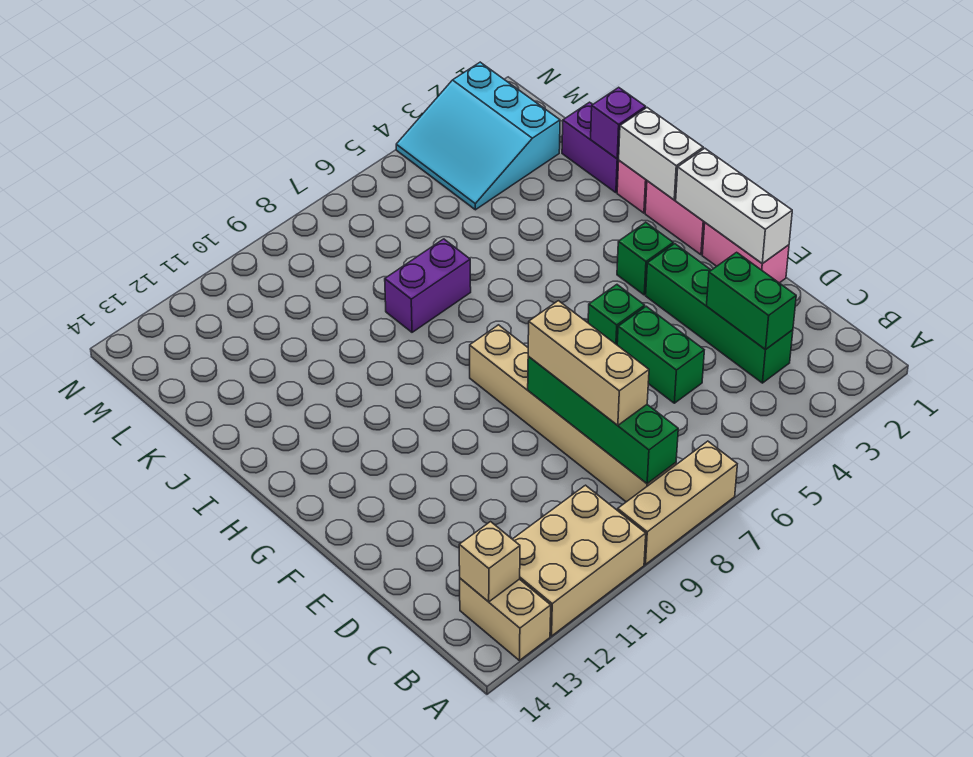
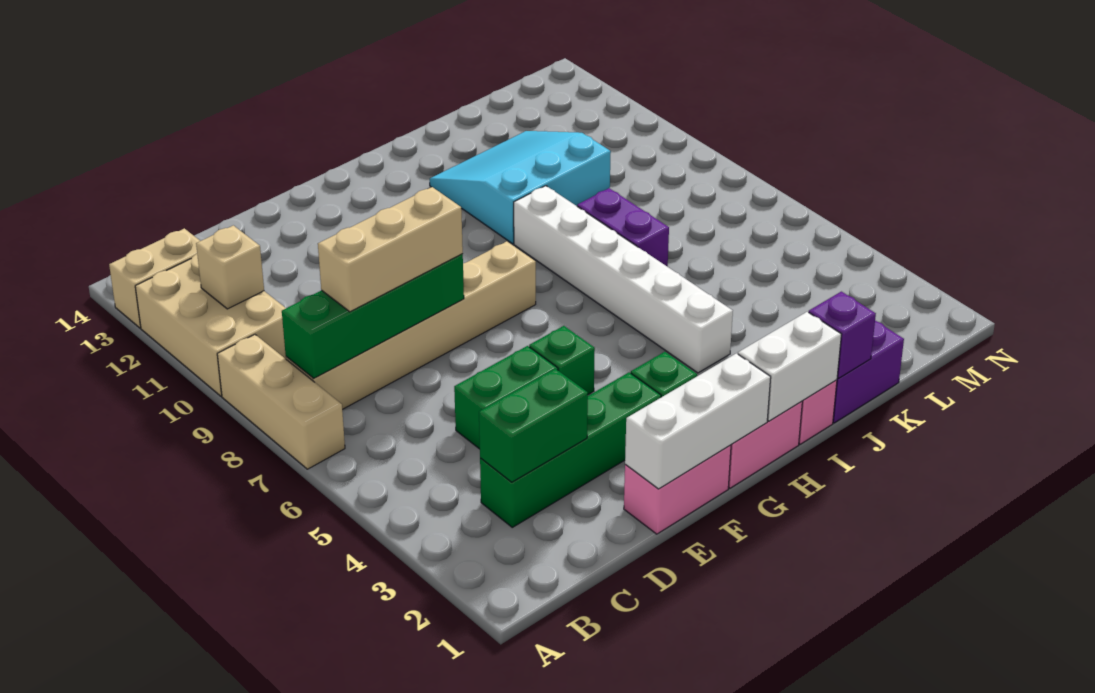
tan 1x1 brick [459,522,520,602] -> tan 1x1 brick moved to [196,225,264,309]
none -> white 1x6 brick [514,186,733,373]
cyan 3x3 slope [396,62,560,210] -> cyan 3x3 slope moved to [430,131,611,244]

